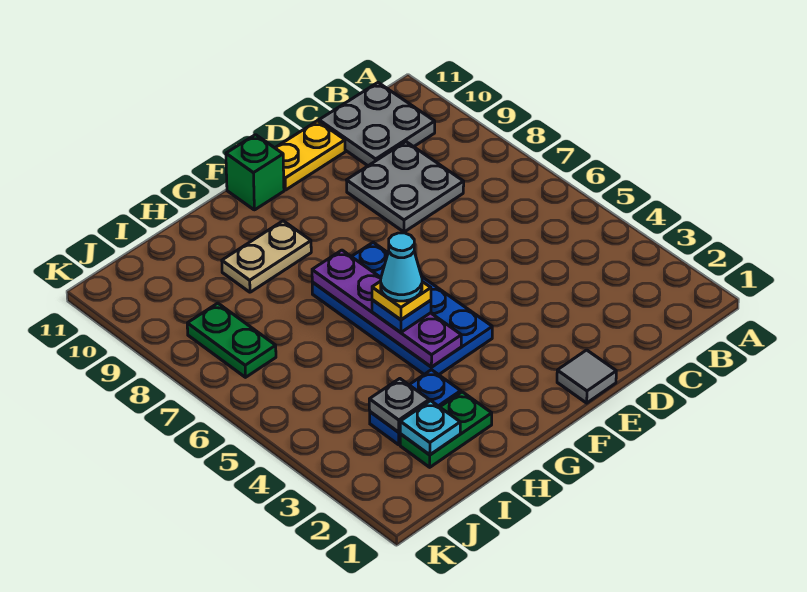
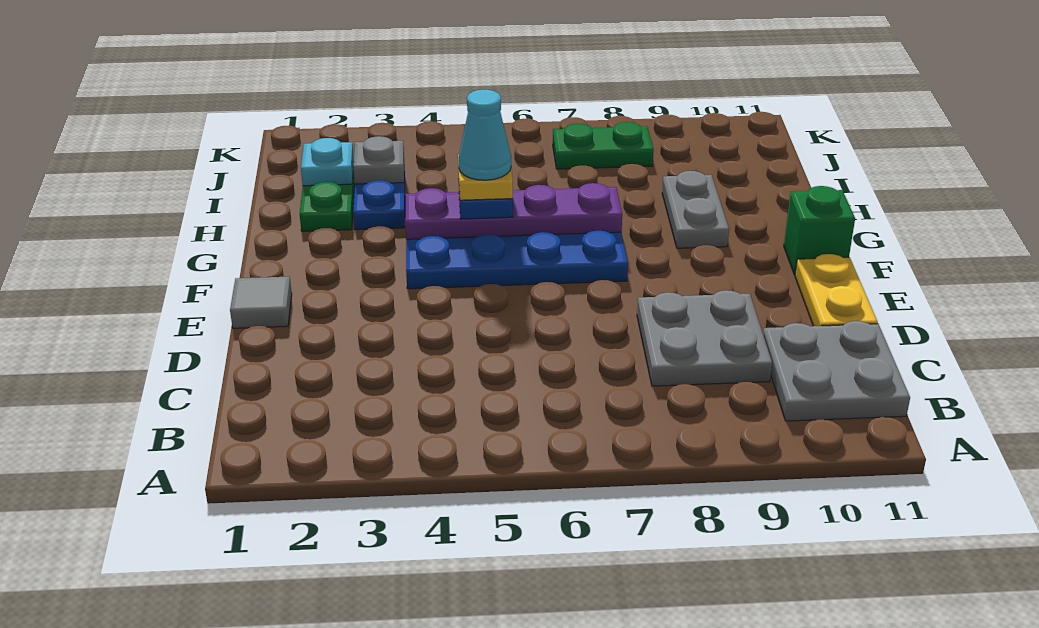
tan 1x2 plate [222,221,311,292] -> grey 1x2 plate [662,171,729,248]

